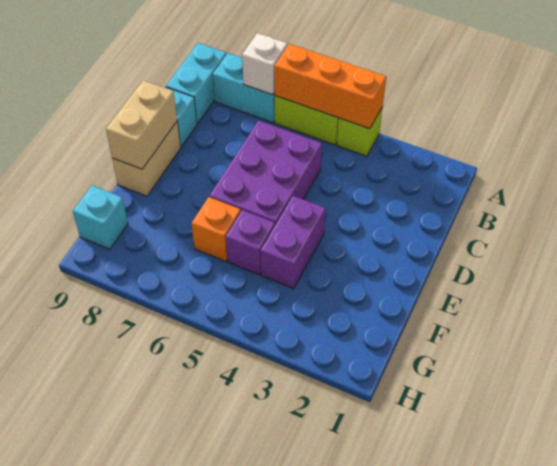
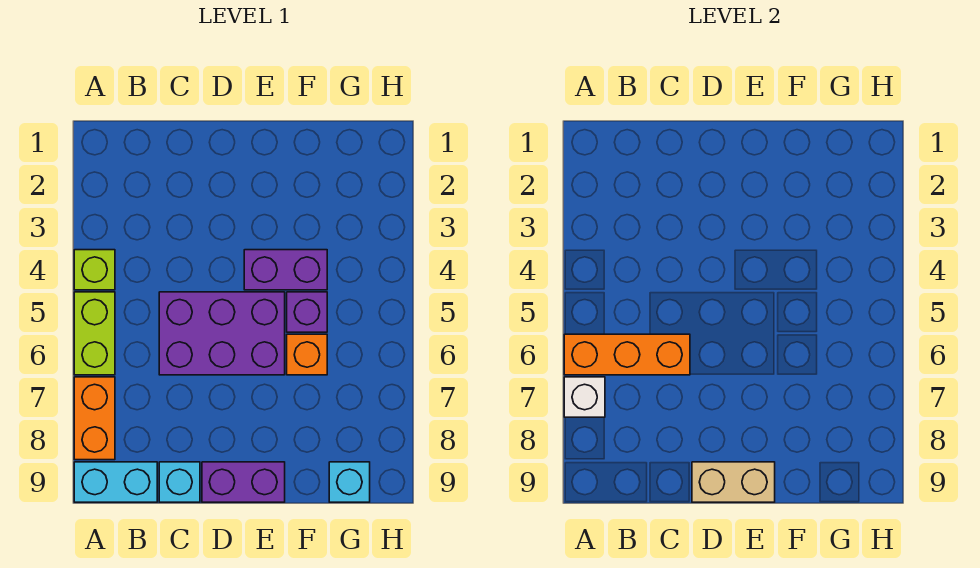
orange 1x3 brick [274,44,386,129] -> orange 1x3 brick turned to [564,334,690,375]
cyan 1x2 brick [213,53,275,123] -> orange 1x2 brick [74,377,115,460]
tan 1x2 brick [112,122,181,196] -> purple 1x2 brick [202,462,285,502]

